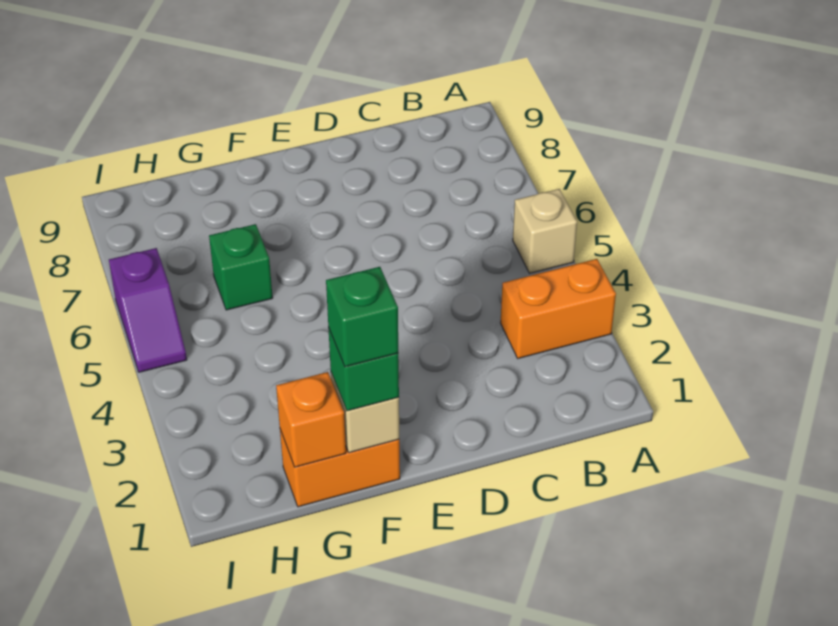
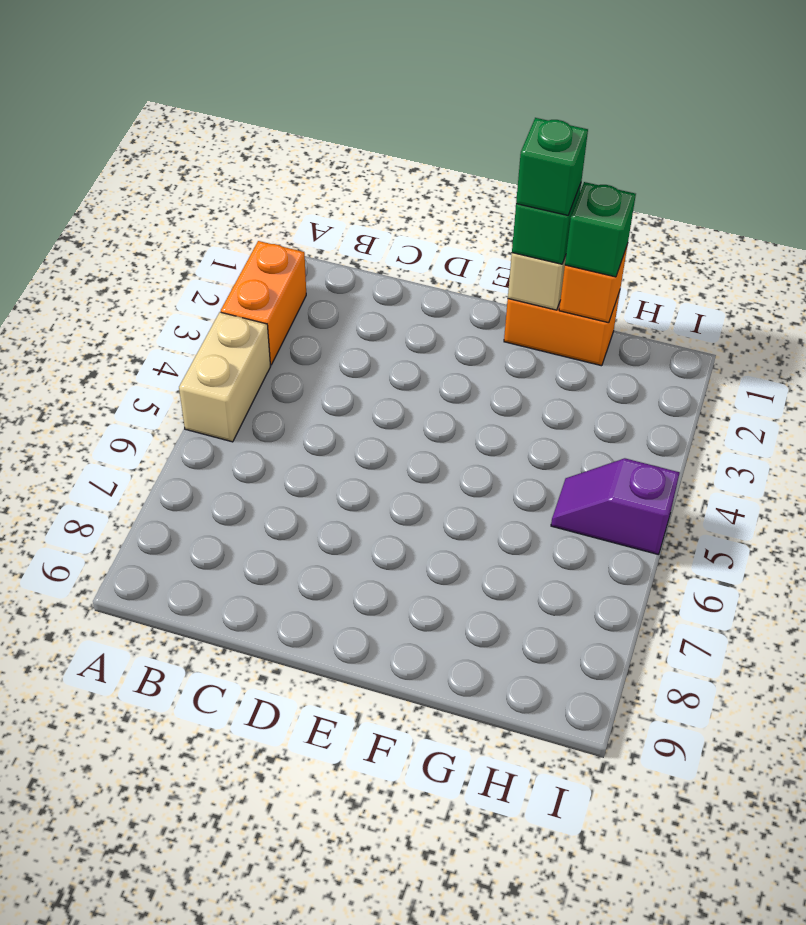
orange 1x2 brick [501,259,616,358] -> orange 1x2 brick turned to [221,241,306,365]
tan 1x1 brick [513,189,577,273] -> tan 1x2 brick [179,312,271,442]
green 1x1 brick [209,224,273,310] -> green 1x1 brick moved to [565,182,636,277]
purple 1x2 slope [109,248,187,372] -> purple 1x2 slope turned to [551,458,680,555]

